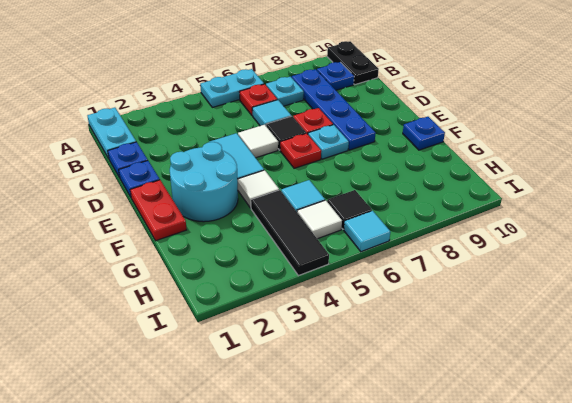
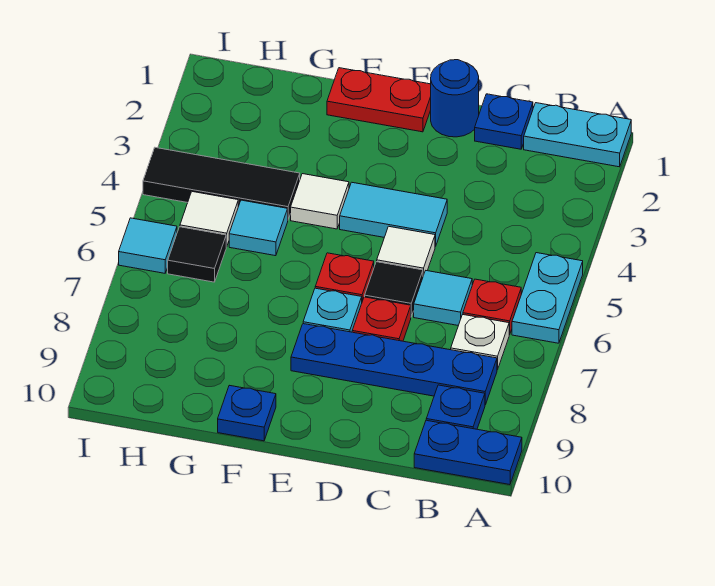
black 1x2 plate [327,41,379,85] -> blue 1x2 plate [414,420,522,485]
cyan 1x1 plate [266,77,304,106] -> white 1x1 plate [451,315,510,370]
blue 1x1 plate [119,161,160,197] -> blue 1x1 round brick [431,60,479,137]
cyan 2x2 round brick [170,142,238,222] -> none

